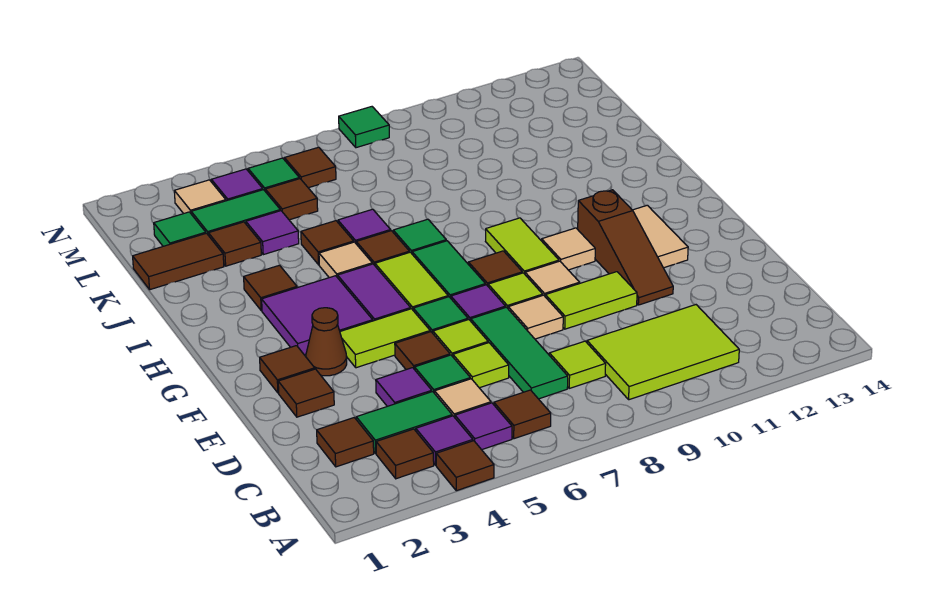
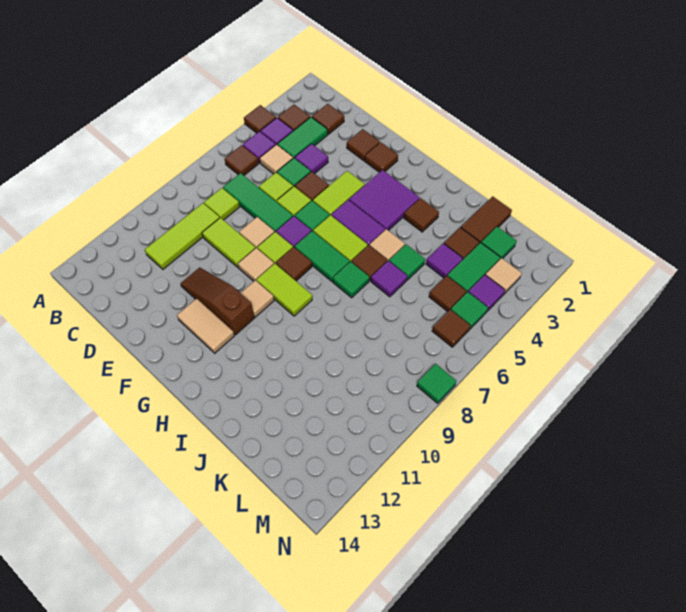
lime 2x3 tile [587,305,739,400] -> lime 1x3 tile [145,203,220,269]
lime 1x2 tile [545,272,637,329] -> lime 1x2 tile turned to [202,218,255,268]
brown 1x1 cone [306,308,347,376] -> none
brown 1x1 tile [301,221,354,265] -> green 1x1 tile [389,244,425,280]

